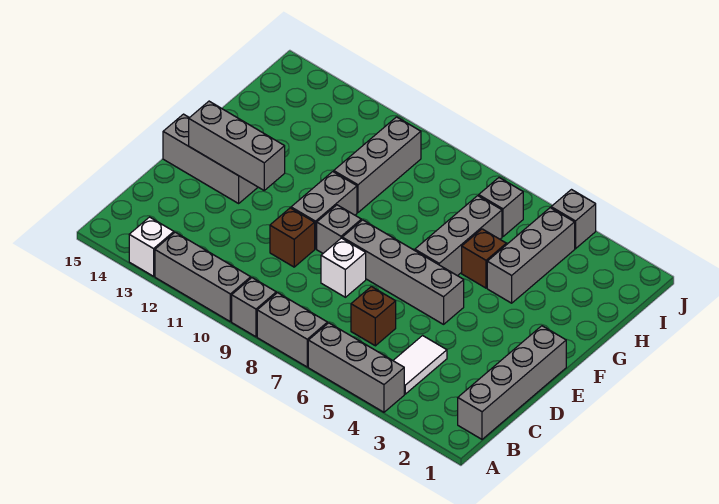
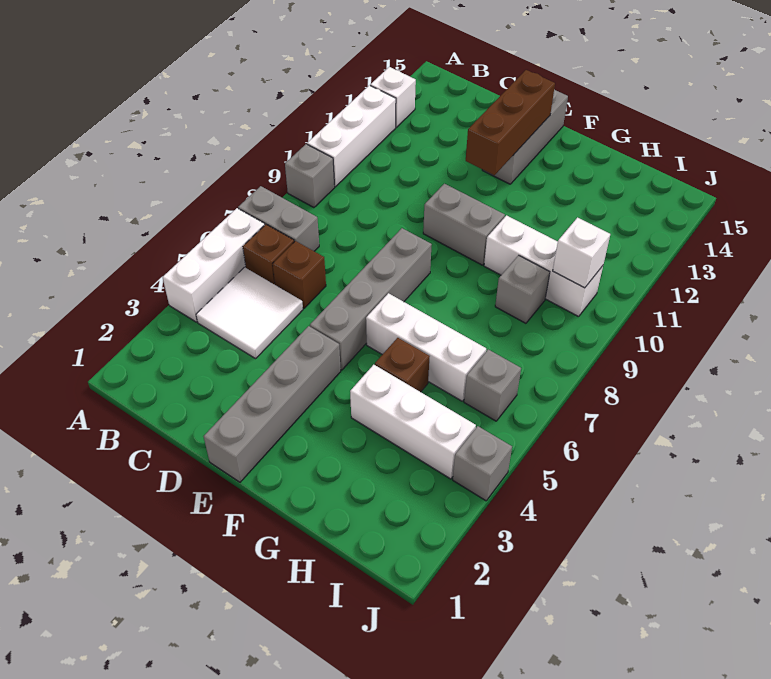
grey 1x3 brick [308,323,404,412] -> white 1x3 brick [163,208,265,322]
grey 1x2 brick [257,293,327,367] -> grey 1x2 brick turned to [238,186,319,251]
grey 1x3 brick [155,232,251,322] -> white 1x3 brick [307,85,396,187]
grey 1x4 brick [458,326,566,439] -> grey 1x4 brick turned to [204,326,341,482]
white 1x2 tile [393,336,447,394] -> white 2x2 tile [196,267,303,359]
white 1x1 brick [321,238,366,297] -> white 1x1 brick moved to [553,218,610,288]
brown 1x1 brick [270,208,315,267] -> brown 1x1 brick moved to [243,225,294,285]
grey 1x1 brick [317,205,361,253] -> grey 1x1 brick moved to [495,255,550,323]
grey 1x3 brick [189,101,285,190] -> brown 1x3 brick [466,70,555,175]
grey 1x3 brick [415,196,502,276] -> white 1x3 brick [366,293,486,401]
grey 1x3 brick [487,208,575,303] -> white 1x3 brick [350,365,476,479]
grey 1x3 brick [334,117,421,212] -> white 1x3 brick [484,215,603,317]

